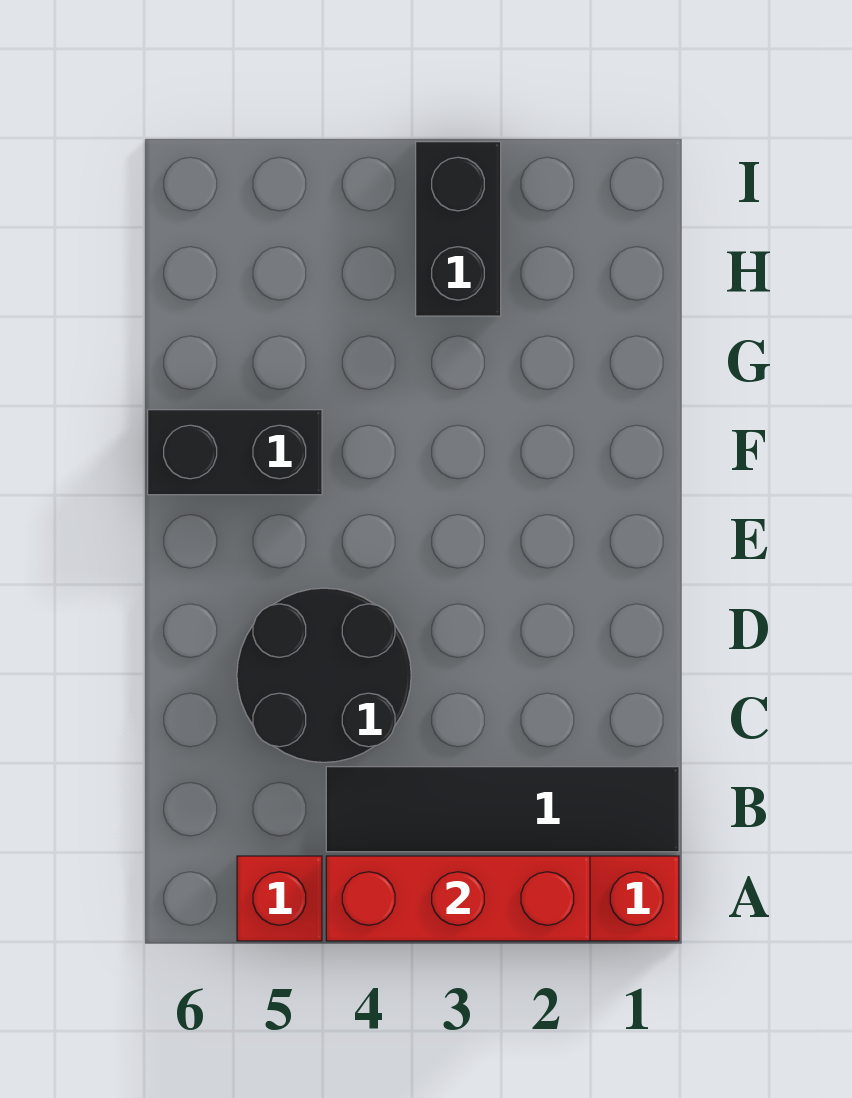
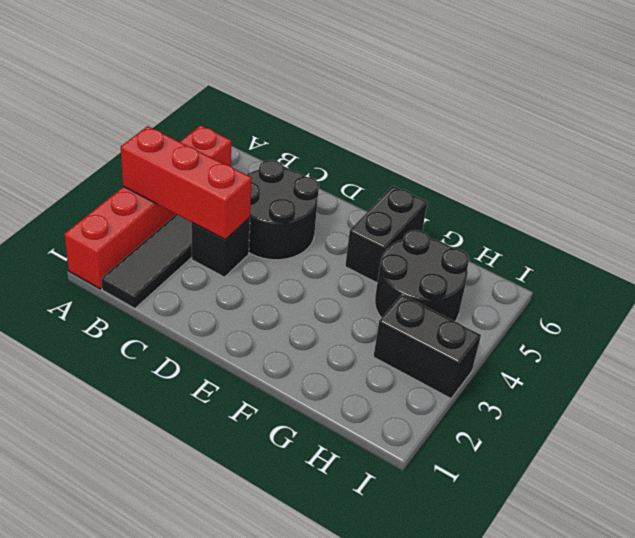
red 1x3 brick [326,856,590,941] -> red 1x3 brick turned to [121,126,252,240]
none -> black 1x1 brick [191,218,250,277]
none -> black 2x2 round brick [375,230,469,322]

